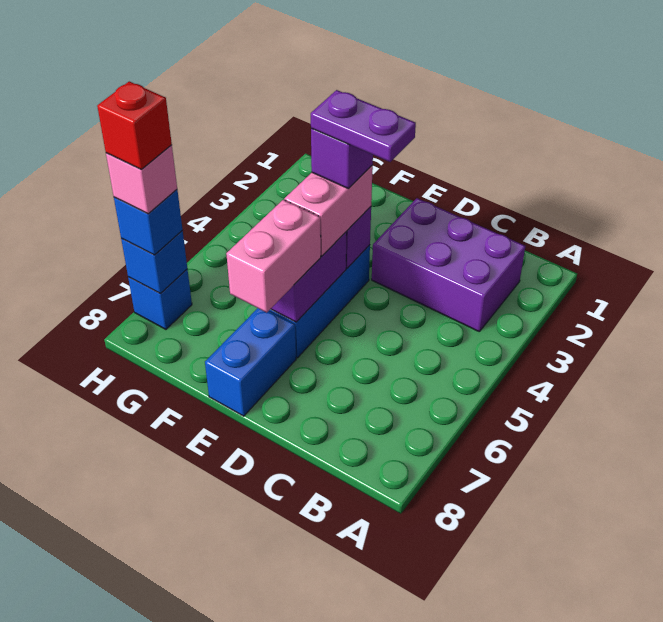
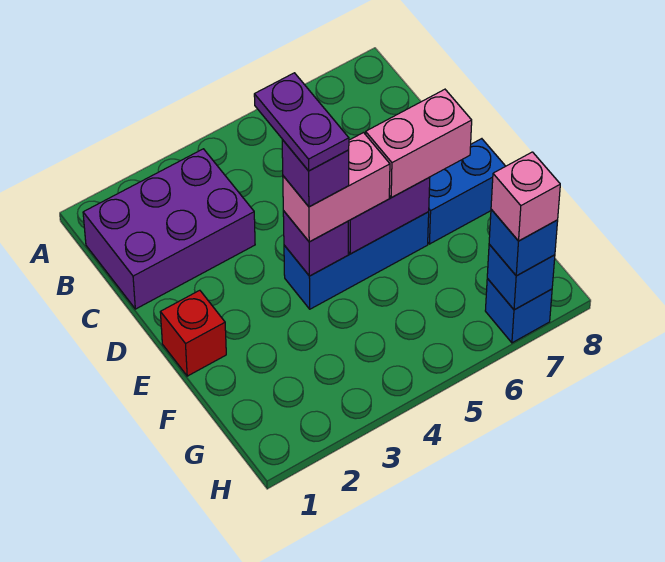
purple 2x3 brick [372,198,525,331] -> purple 2x3 brick turned to [83,149,255,309]
red 1x1 brick [97,81,172,169] -> red 1x1 brick moved to [160,290,226,376]

